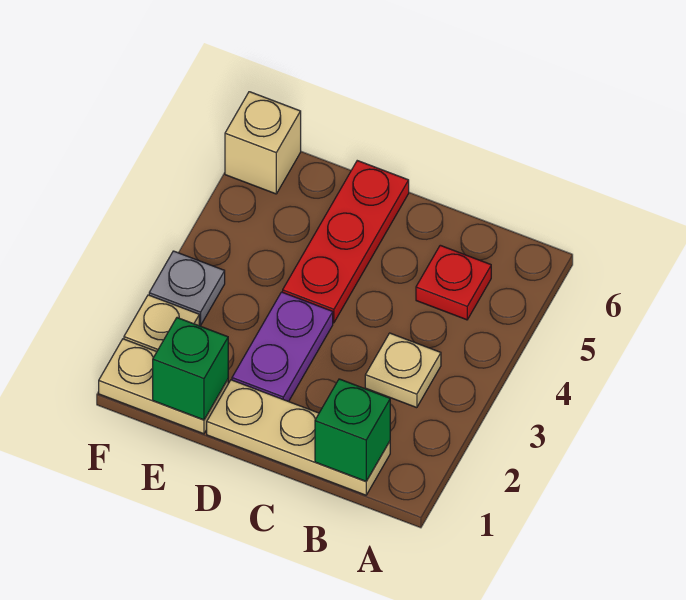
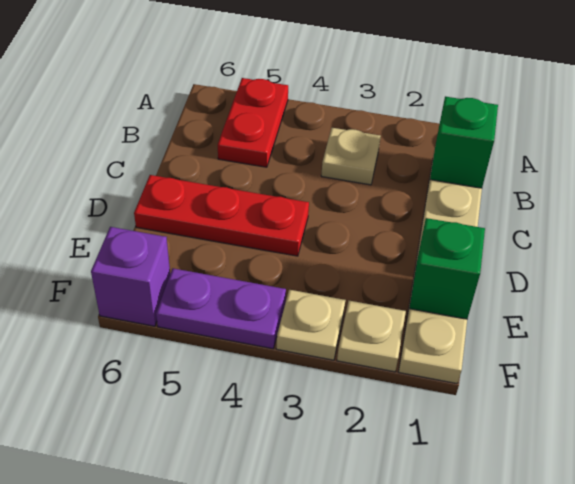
red 1x1 plate [416,245,491,320] -> red 1x2 plate [218,78,288,167]
purple 1x2 plate [232,292,333,402] -> purple 1x2 plate moved to [156,268,286,349]
grey 1x1 plate [149,251,225,326] -> tan 1x1 plate [276,290,346,360]
tan 1x1 brick [225,92,301,194] -> purple 1x1 brick [91,227,170,326]

